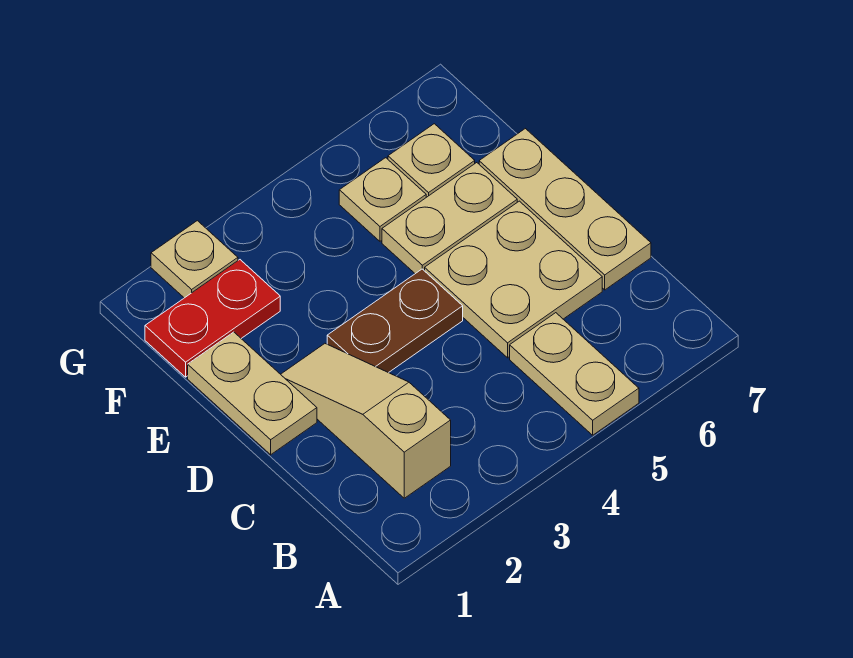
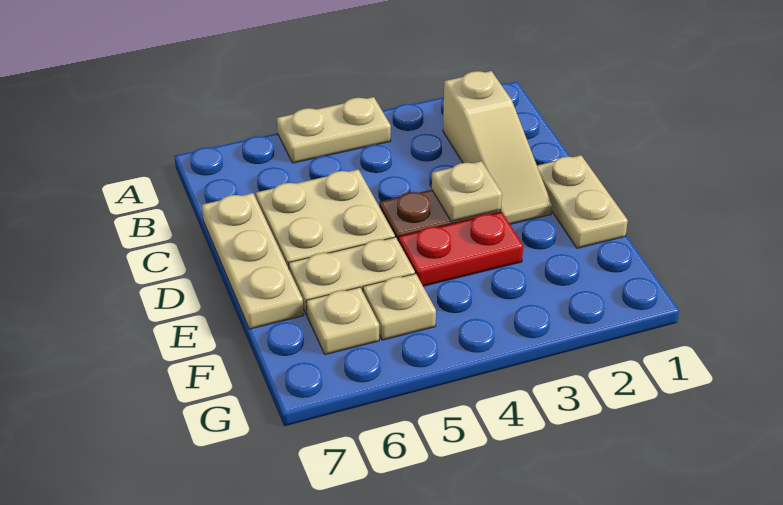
tan 1x2 plate [510,313,639,435] -> tan 1x2 plate turned to [277,97,391,163]
red 1x2 plate [145,260,280,377] -> red 1x2 plate moved to [398,212,523,286]
tan 1x1 plate [151,221,238,298] -> tan 1x1 plate moved to [432,161,502,221]

